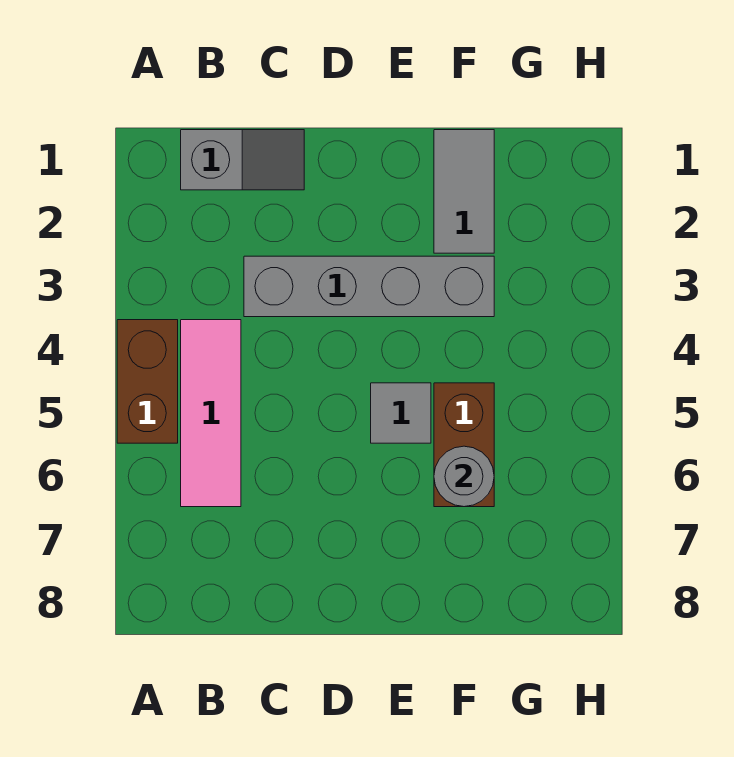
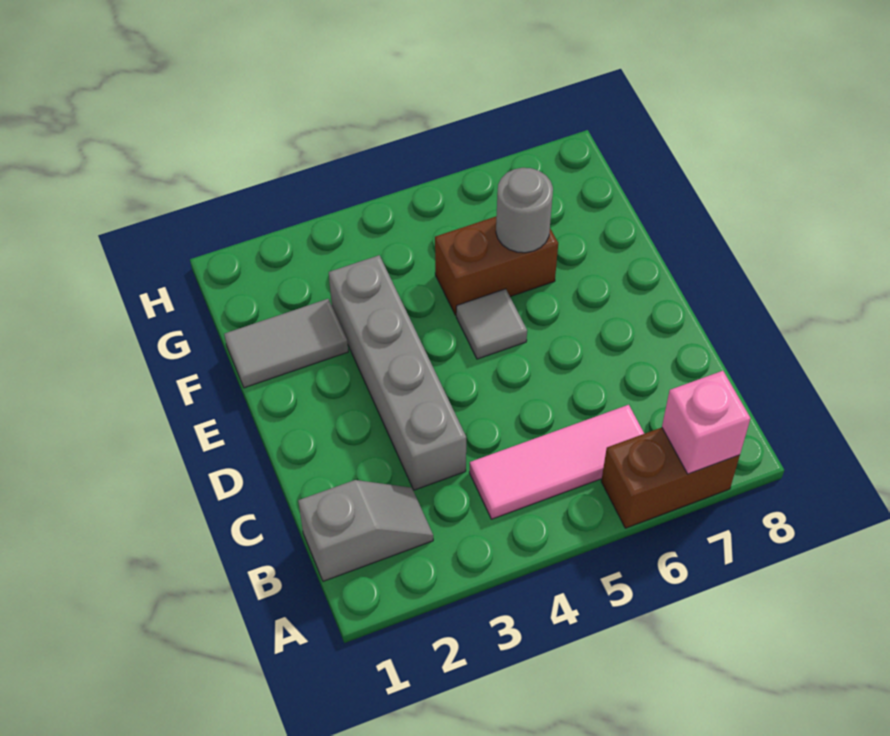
brown 1x2 brick [117,320,178,443] -> brown 1x2 brick moved to [601,427,740,528]
none -> pink 1x1 brick [662,371,750,474]
grey 1x2 slope [181,130,304,190] -> grey 1x2 slope turned to [298,480,433,581]

